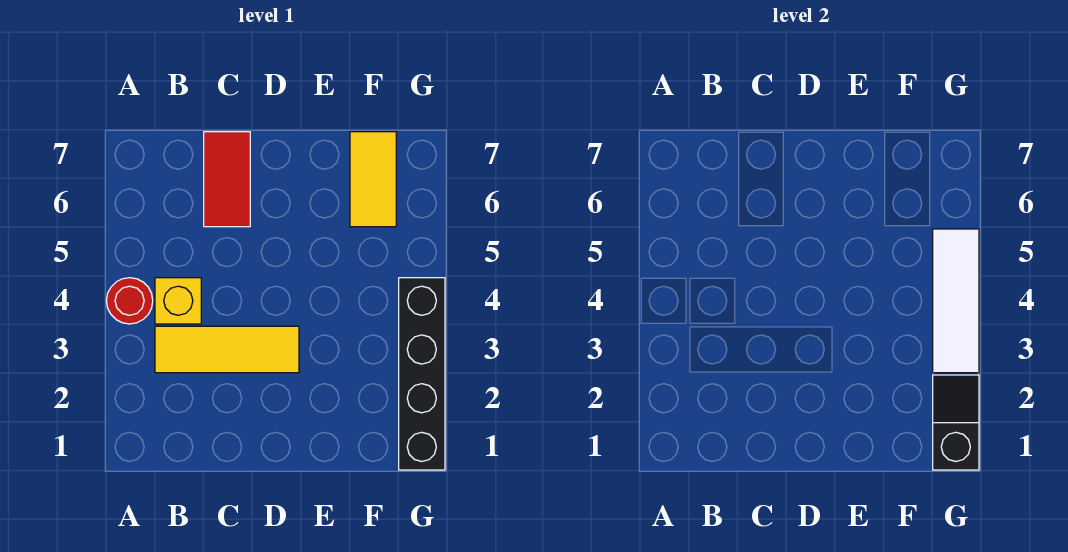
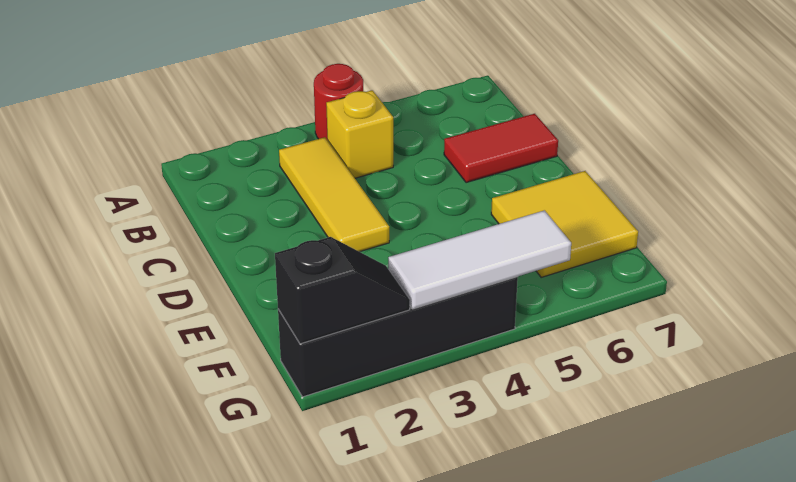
yellow 1x2 tile [350,132,396,227] -> yellow 2x2 tile [491,171,638,277]

